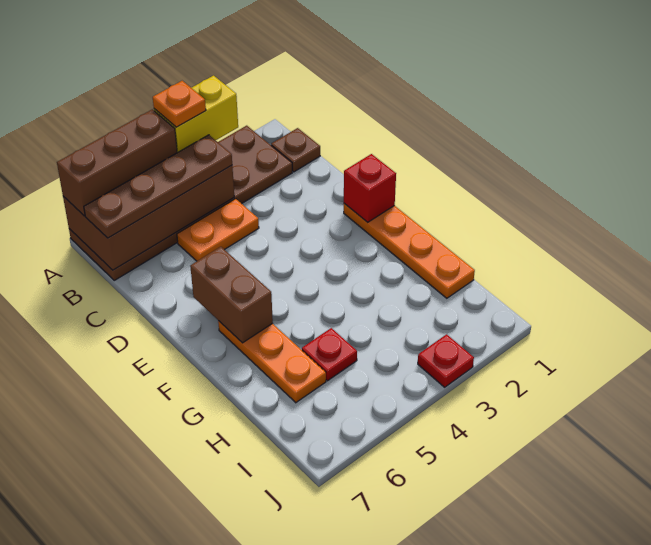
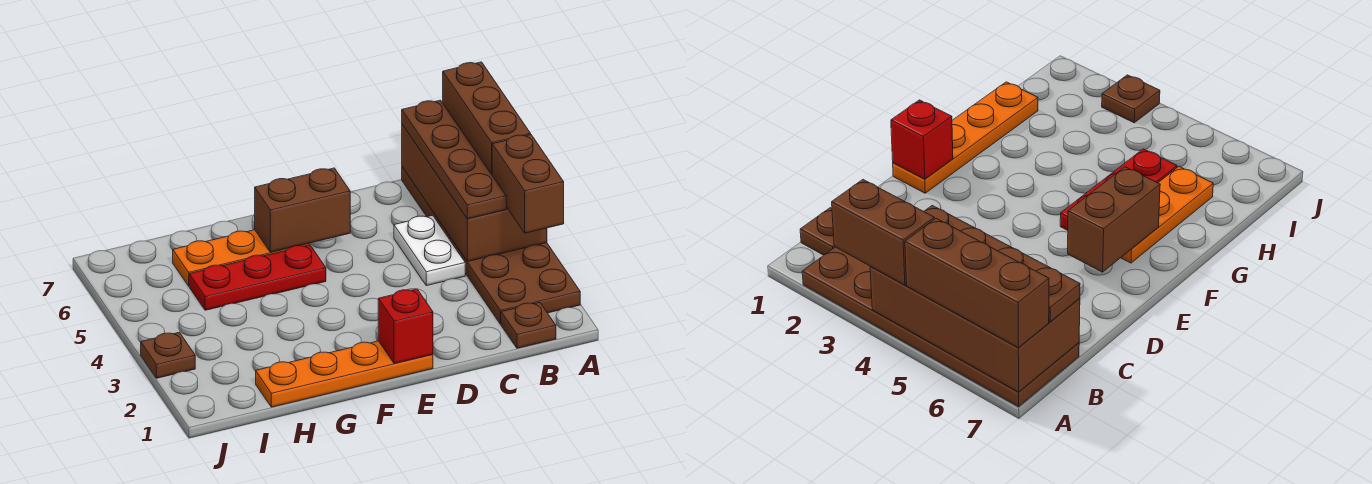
yellow 1x2 brick [154,76,238,153] -> brown 1x2 brick [492,135,564,233]
orange 1x1 plate [153,81,206,127] -> none
orange 1x2 plate [177,199,259,261] -> white 1x2 plate [394,215,465,286]
red 1x1 plate [302,328,357,381] -> red 1x3 plate [189,245,326,310]
red 1x1 plate [418,334,474,387] -> brown 1x1 plate [141,332,195,378]

